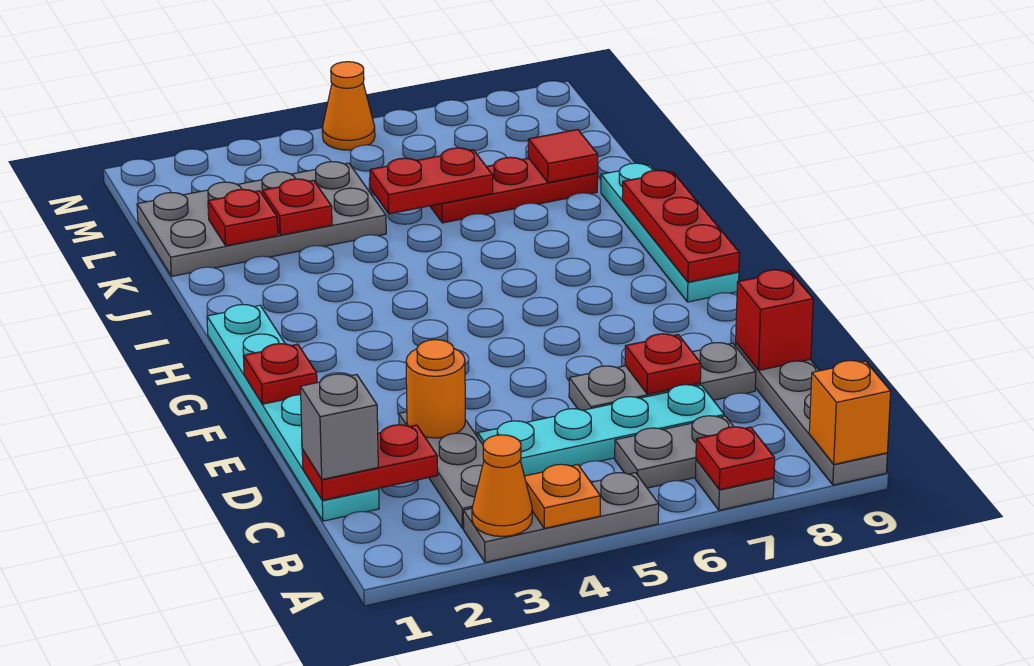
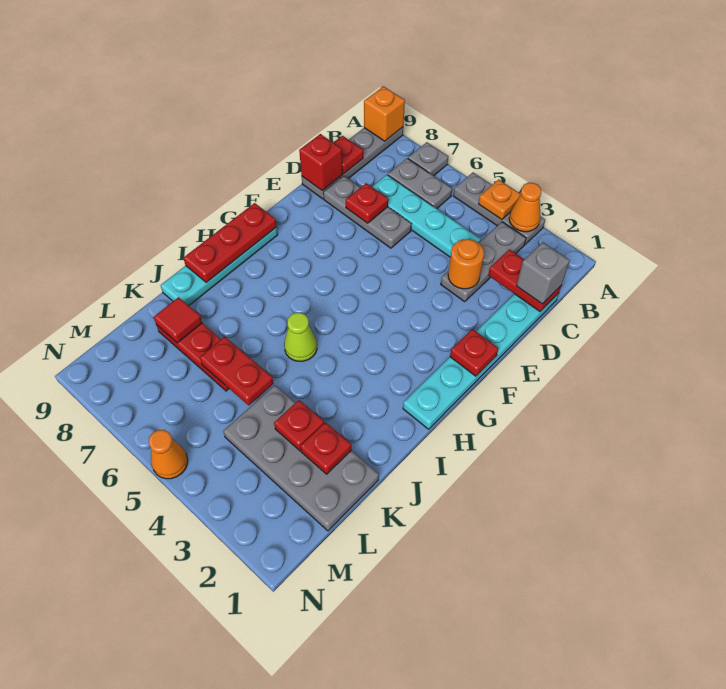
red 1x1 plate [696,427,775,490] -> red 1x1 plate moved to [333,136,363,174]
none -> lime 1x1 cone [284,313,317,361]

